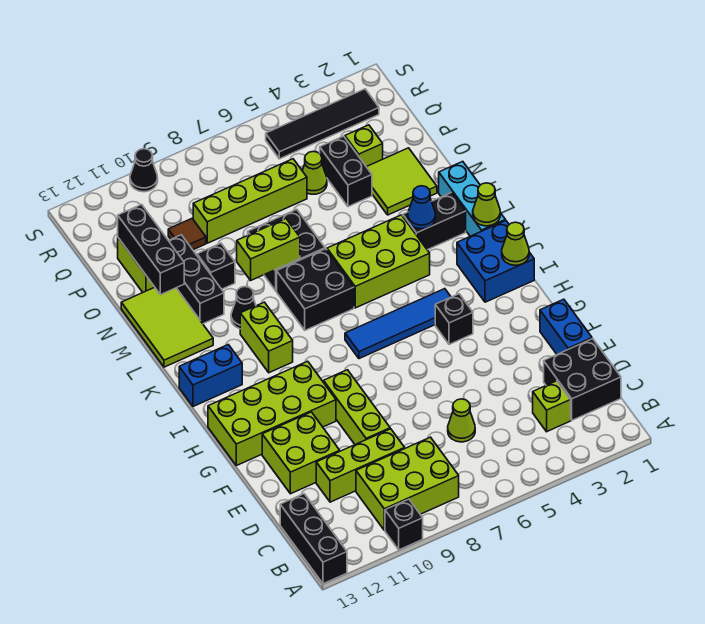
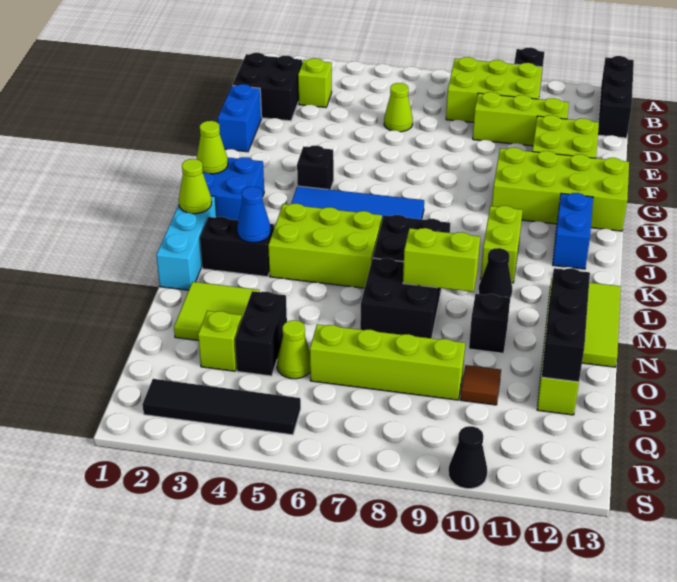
lime 1x3 brick [324,370,390,445] -> none
blue 1x2 brick [179,345,242,406] -> blue 1x2 brick turned to [553,193,593,269]
black 1x3 brick [168,235,224,324] -> none

